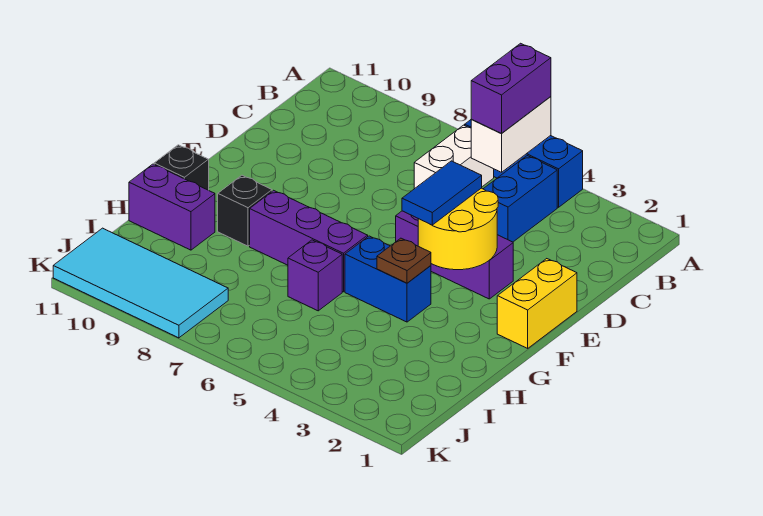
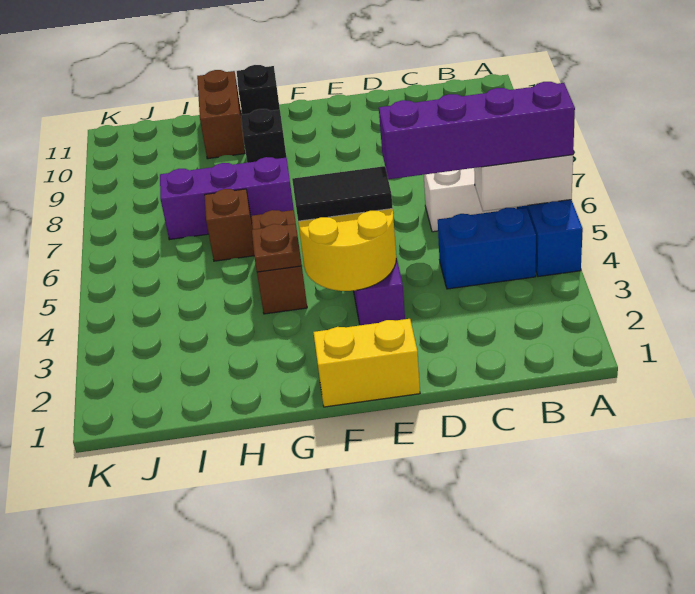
purple 1x2 brick [471,43,551,134] -> purple 1x4 brick [379,82,575,179]
blue 1x2 tile [402,161,482,225] -> black 1x2 tile [292,166,393,221]
blue 1x2 brick [345,236,431,322] -> brown 1x2 brick [251,210,307,314]
purple 1x3 brick [250,190,368,292] -> purple 1x3 brick turned to [160,157,294,240]
purple 1x1 brick [288,240,342,311] -> brown 1x1 brick [205,189,254,261]
purple 1x2 brick [129,164,215,250] -> brown 1x2 brick [197,70,245,159]
cyan 2x4 tile [53,228,228,338] -> none

